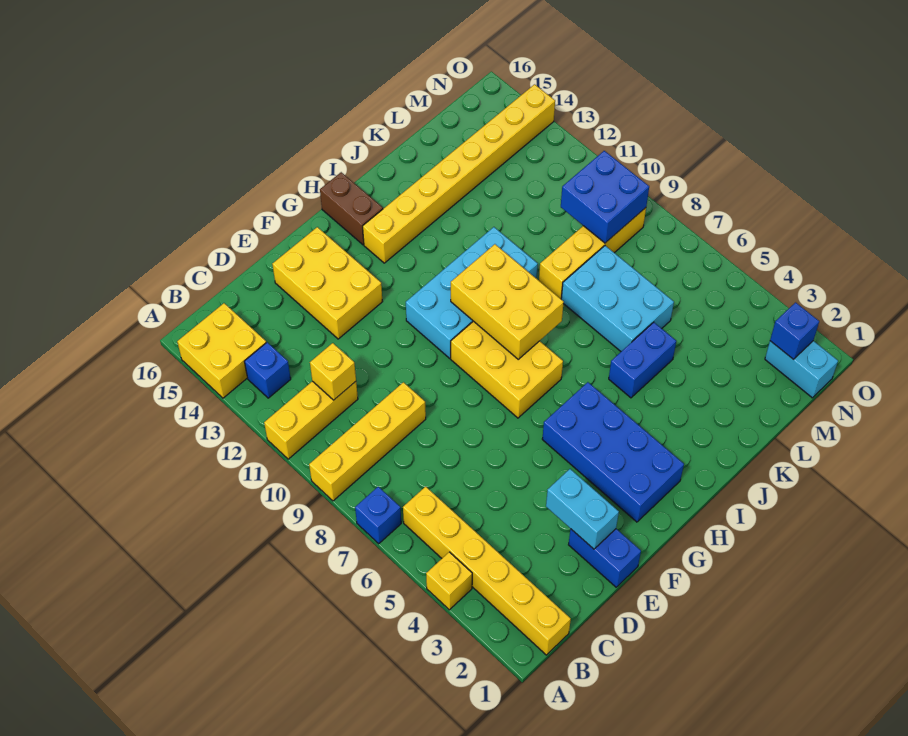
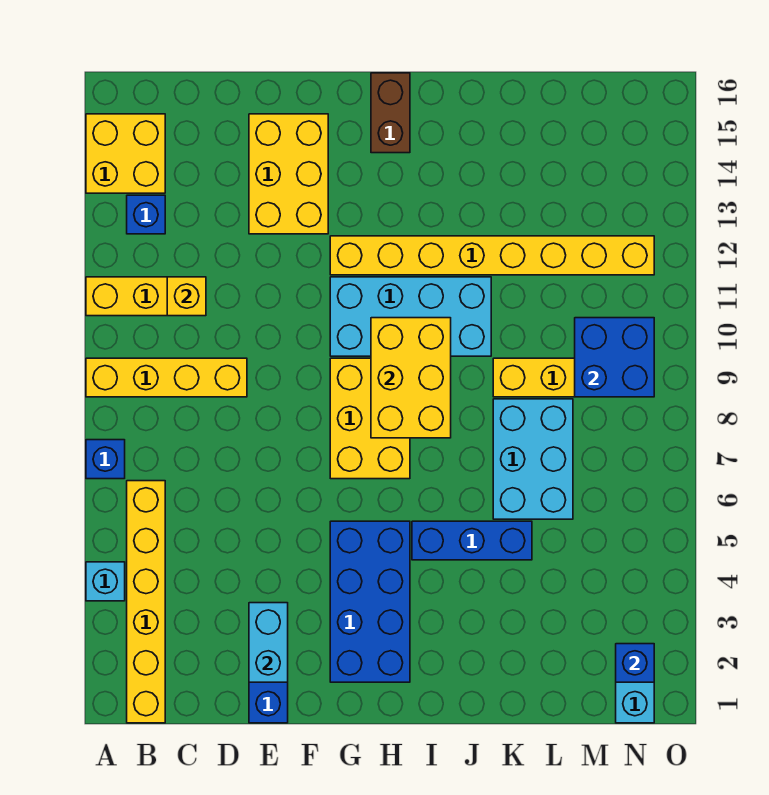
yellow 1x1 brick [426,552,472,610] -> cyan 1x1 brick [86,562,125,601]
yellow 1x8 brick [363,84,555,263] -> yellow 1x8 brick moved to [330,236,654,275]
blue 1x2 brick [609,322,676,398] -> blue 1x3 brick [412,521,532,560]

